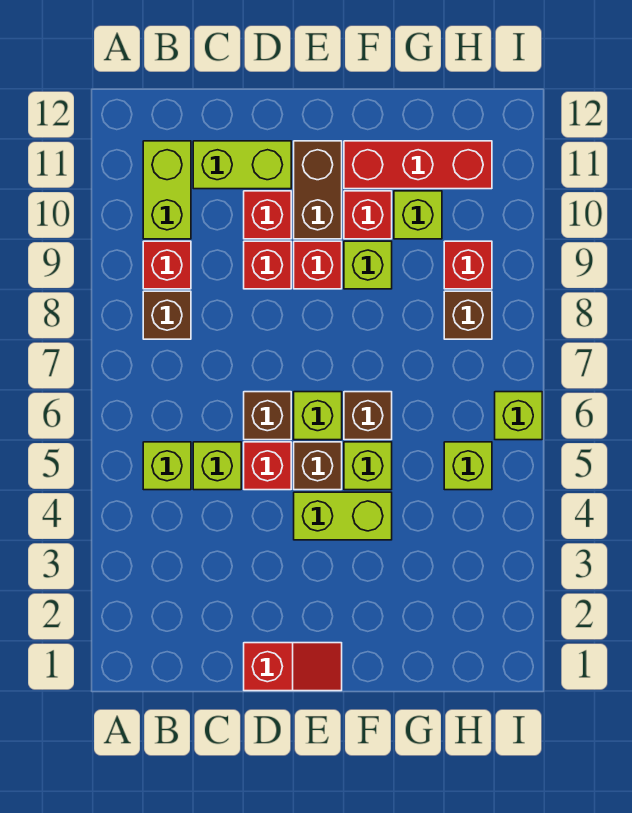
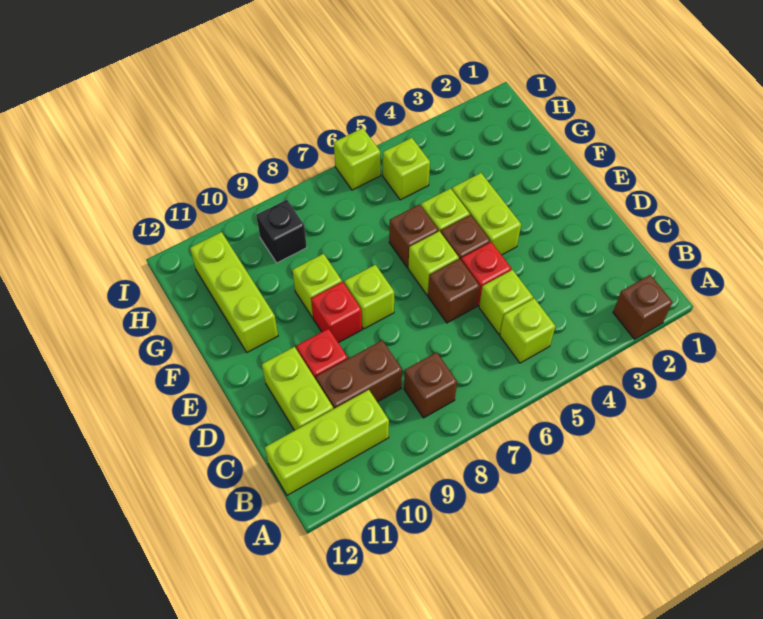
red 1x1 brick [143,241,191,289] -> none
lime 1x2 brick [143,141,191,239] -> lime 1x3 brick [265,390,389,495]
red 1x2 slope [244,643,342,691] -> none
red 1x1 brick [244,241,291,289] -> none
brown 1x2 brick [294,141,342,239] -> brown 1x2 brick moved to [316,340,402,409]
red 1x1 brick [344,191,392,239] -> none
red 1x3 brick [344,141,492,189] -> lime 1x3 brick [190,232,278,352]
lime 1x1 brick [394,191,442,239] -> lime 1x1 brick moved to [344,265,394,329]
brown 1x1 brick [444,291,492,339] -> brown 1x1 brick moved to [613,275,673,339]
red 1x1 brick [444,241,492,289] -> black 1x1 brick [256,200,307,263]

